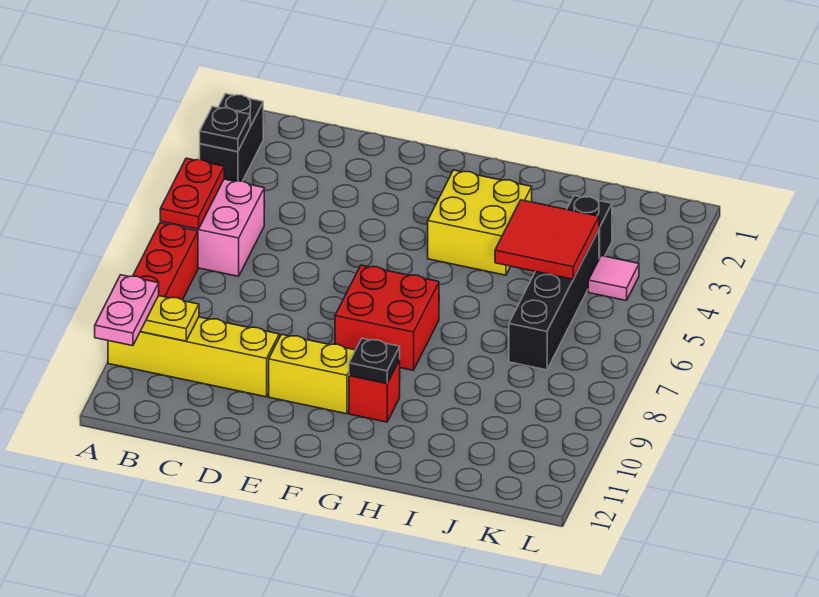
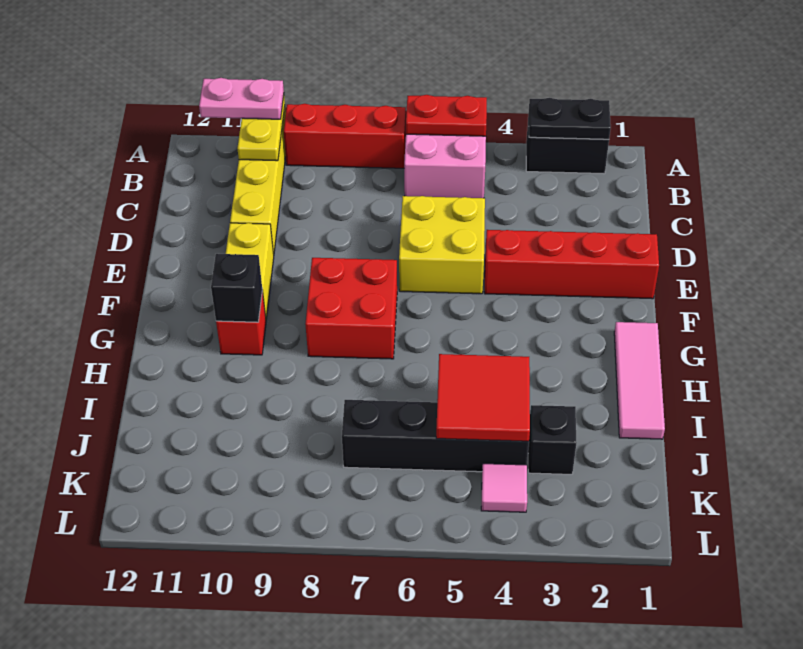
black 1x1 plate [200,106,250,152] -> black 1x2 plate [529,98,611,139]
none -> red 1x4 brick [485,230,659,299]
none -> pink 1x3 tile [614,322,665,439]
yellow 2x2 brick [428,170,532,275] -> yellow 2x2 brick moved to [399,196,485,294]
black 1x1 plate [349,338,400,383] -> black 1x1 brick [211,254,262,322]

